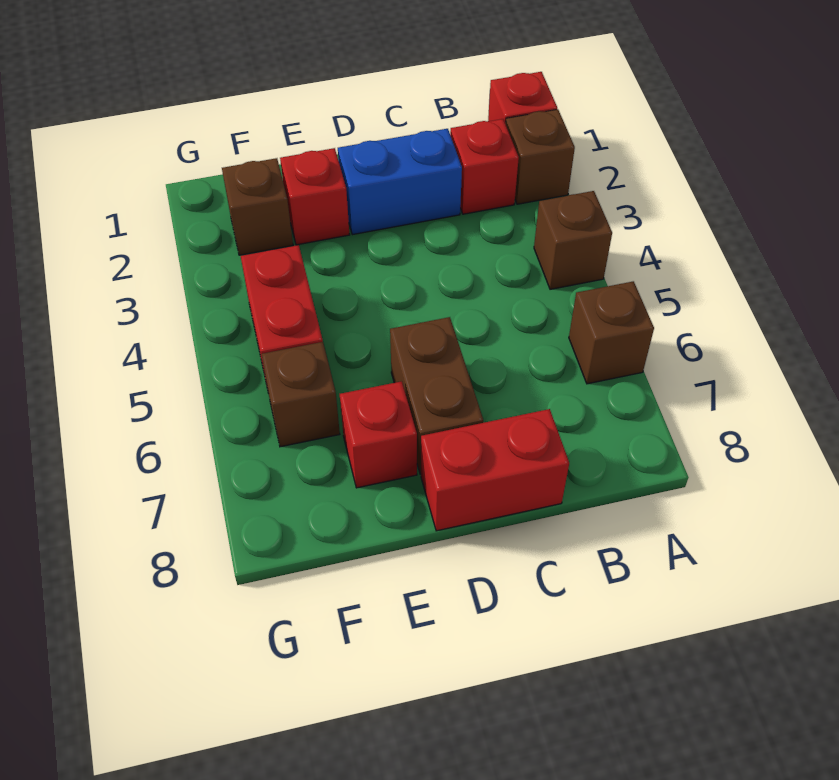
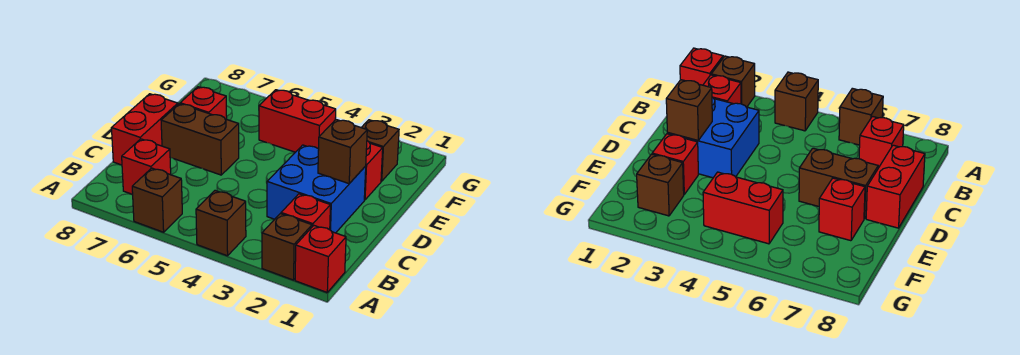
none -> red 1x1 brick [122,139,171,194]
blue 1x2 brick [338,129,462,235] -> blue 2x2 brick [267,145,366,233]
brown 1x1 brick [262,342,340,447] -> brown 1x1 brick moved to [318,119,367,184]

